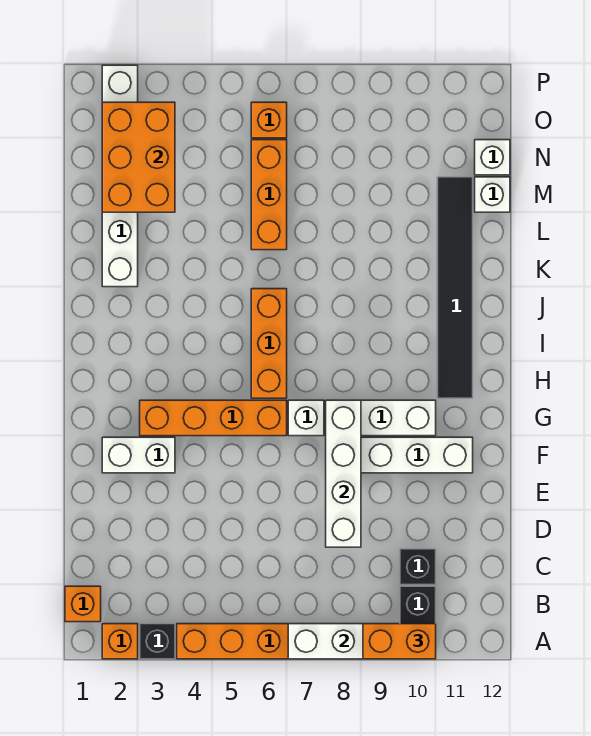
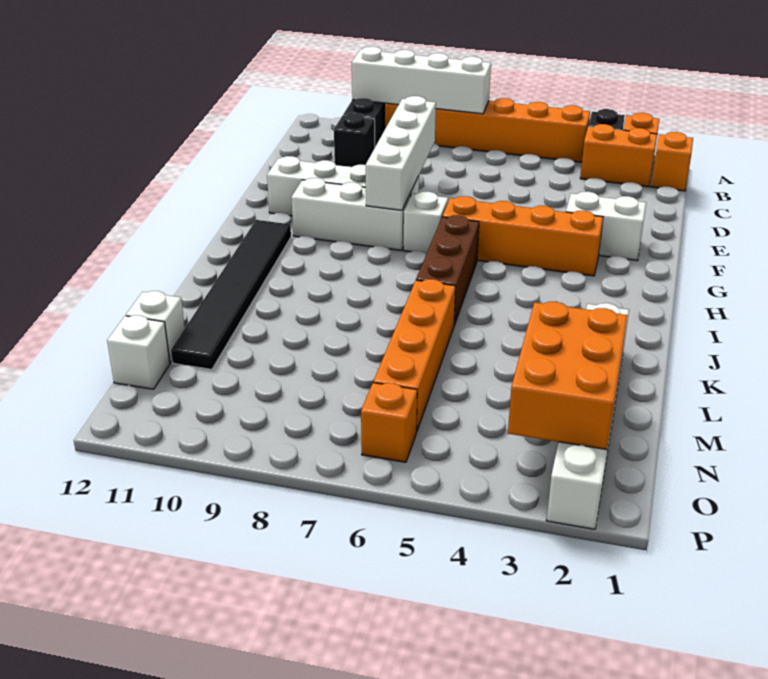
orange 1x2 brick [363,624,436,659] -> orange 1x2 brick moved to [580,124,657,187]
orange 1x3 brick [251,289,287,398] -> brown 1x3 brick [416,215,479,325]
orange 1x3 brick [251,140,287,250] -> orange 1x4 brick [373,279,456,432]

